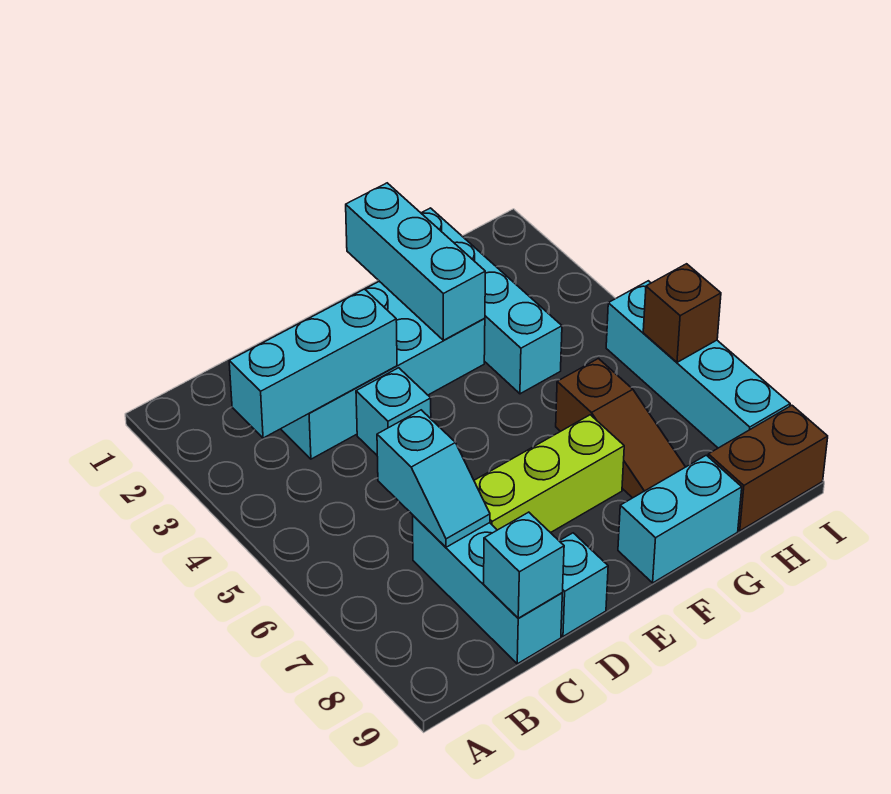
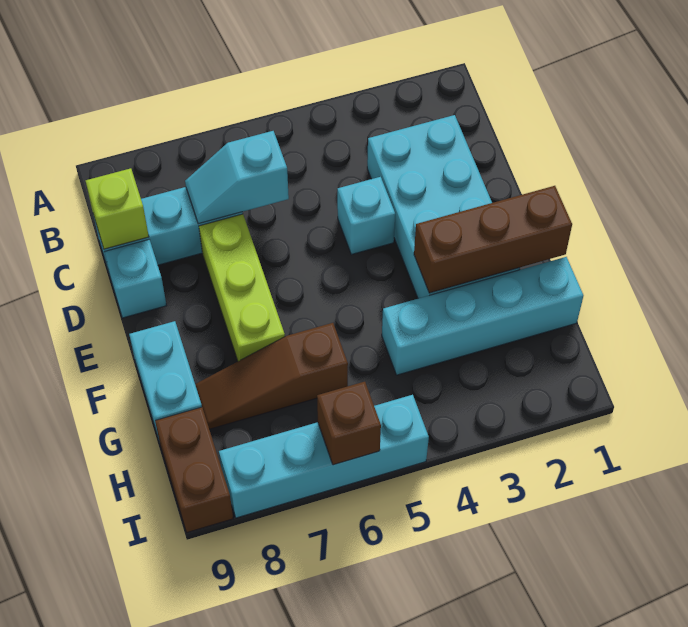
cyan 1x3 brick [229,289,397,438] -> none
cyan 1x1 brick [484,512,564,618] -> lime 1x1 brick [86,168,149,249]
cyan 1x3 brick [346,183,485,340] -> brown 1x3 brick [414,186,572,293]

